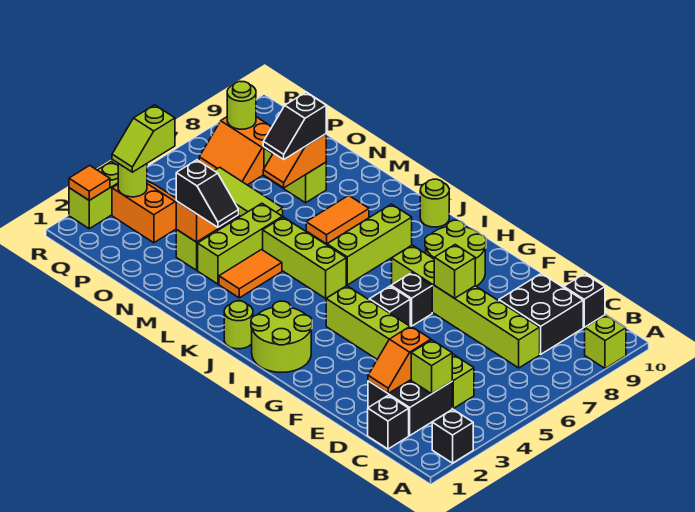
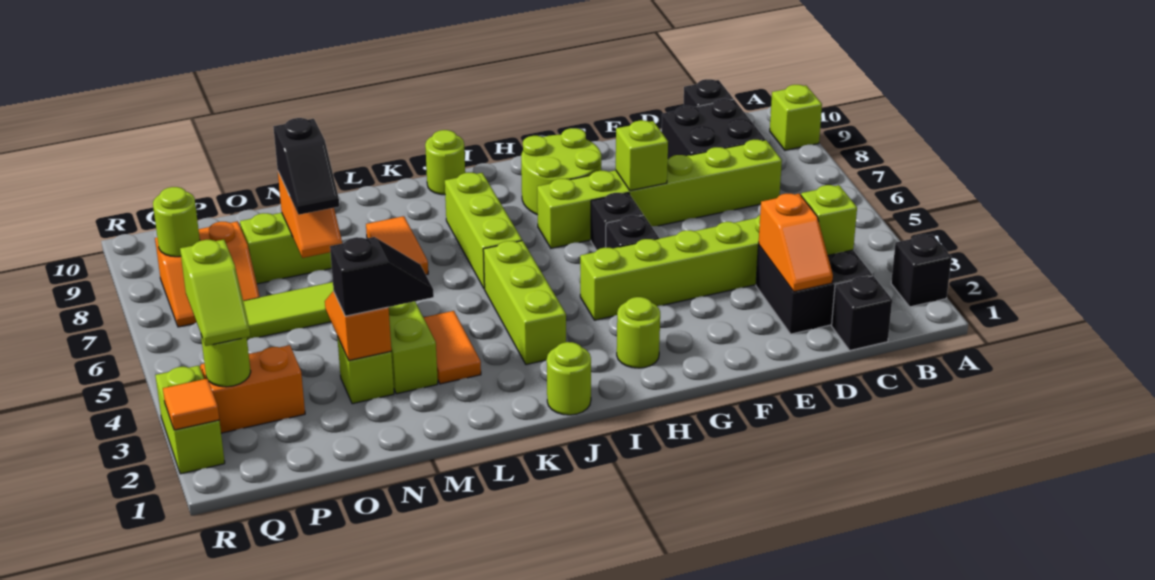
lime 2x2 round brick [251,301,312,372] -> lime 1x1 round brick [617,297,660,368]
lime 1x3 brick [263,217,346,298] -> lime 1x3 brick turned to [483,241,566,365]

